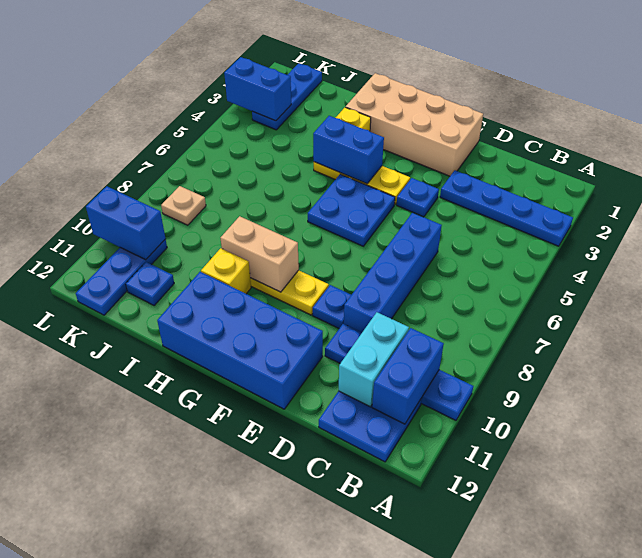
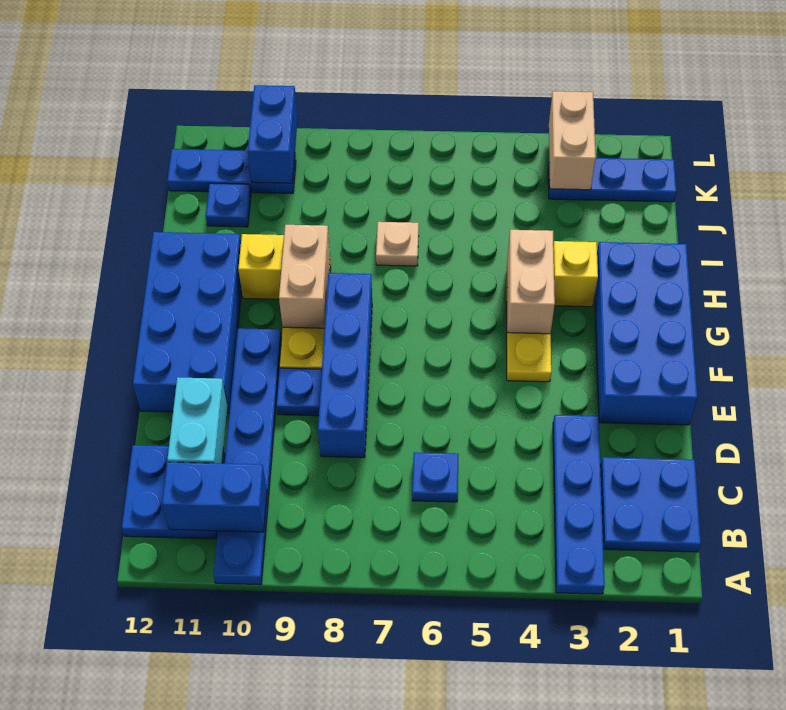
blue 1x4 plate [325,324,473,420] -> blue 1x6 plate [213,328,282,585]
cyan 1x2 brick [339,312,409,407] -> cyan 1x2 brick turned to [167,377,228,463]
blue 1x4 brick [344,213,442,333] -> blue 1x4 brick turned to [318,273,372,458]
tan 2x4 brick [346,73,483,176] -> blue 2x4 brick [595,242,697,425]
blue 1x1 plate [397,178,439,217] -> blue 1x1 plate moved to [412,452,458,502]
blue 2x2 plate [308,174,395,246] -> blue 2x2 plate moved to [601,457,701,552]
blue 1x2 brick [313,116,384,184] -> tan 1x2 brick [507,230,555,334]
blue 1x2 brick [224,57,291,121] -> tan 1x2 brick [549,91,596,190]
tan 1x1 plate [161,186,206,225] -> tan 1x1 plate moved to [376,222,419,266]

